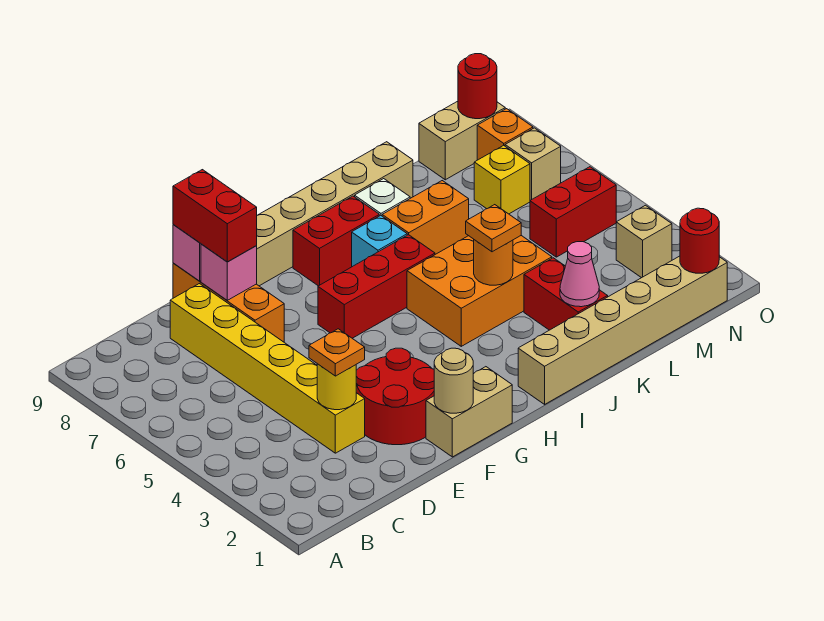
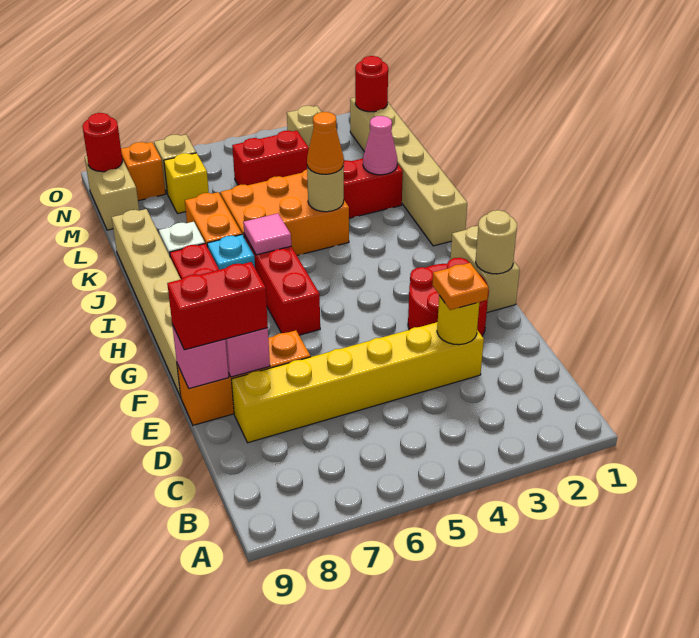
orange 2x3 brick [407,236,552,346] -> orange 2x3 brick turned to [220,170,349,255]
none -> pink 1x1 tile [243,213,291,255]
orange 1x1 round brick [474,240,513,285] -> tan 1x1 round brick [307,164,344,212]
orange 1x1 plate [466,205,521,252] -> orange 1x1 cone [307,112,344,174]
red 1x2 brick [530,167,616,257] -> red 1x2 brick turned to [232,131,309,185]

